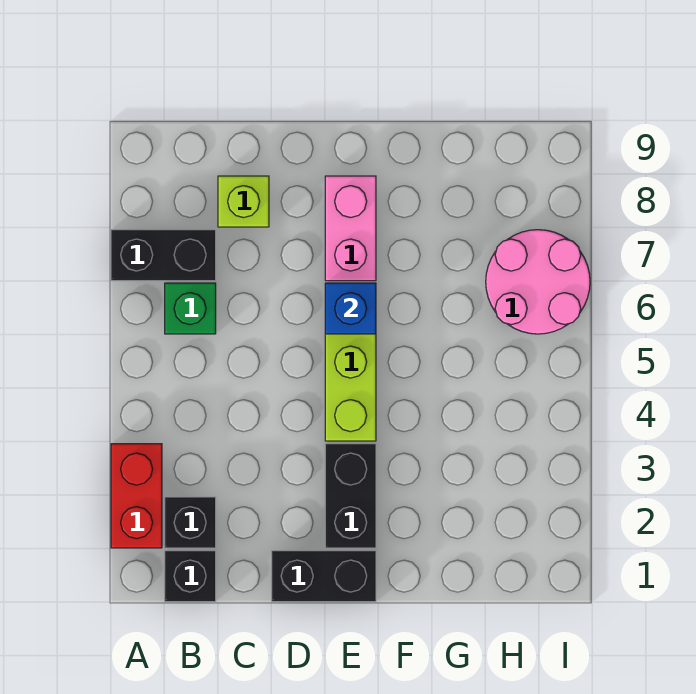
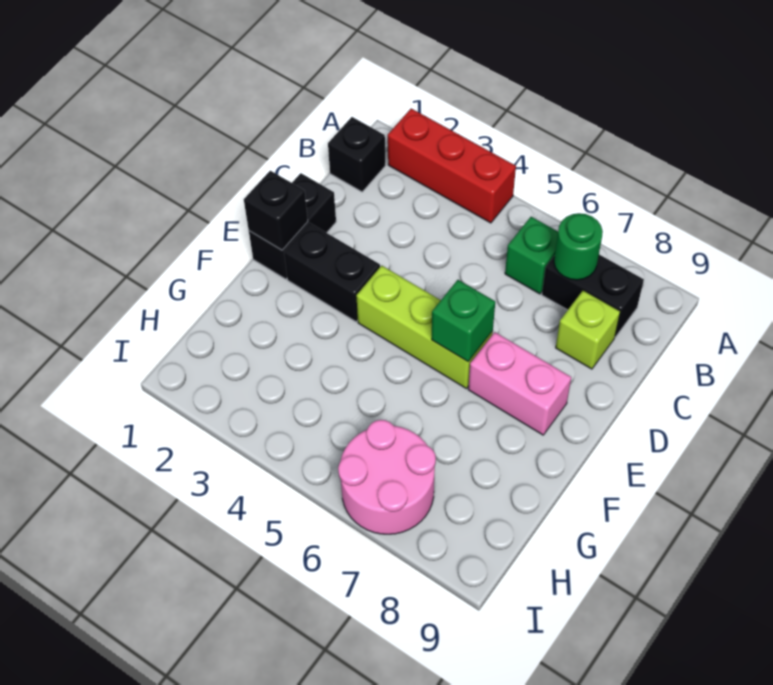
red 1x2 brick [111,444,162,548] -> red 1x3 brick [388,109,516,223]
black 1x2 brick [111,230,216,281] -> black 1x2 brick turned to [542,255,644,337]
black 1x1 brick [165,497,216,548] -> black 1x1 brick moved to [244,171,308,250]
none -> green 1x1 round brick [554,213,603,280]
blue 1x1 brick [325,283,376,334] -> green 1x1 brick [432,280,495,362]

